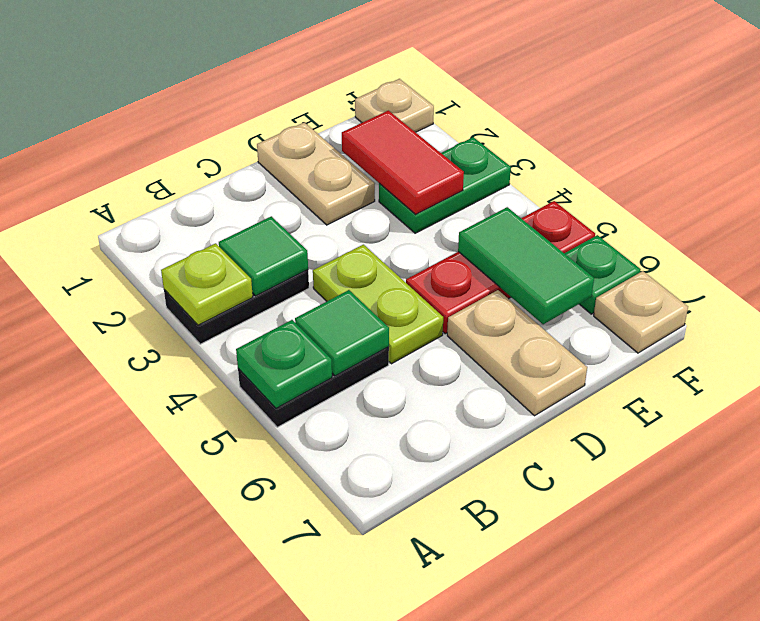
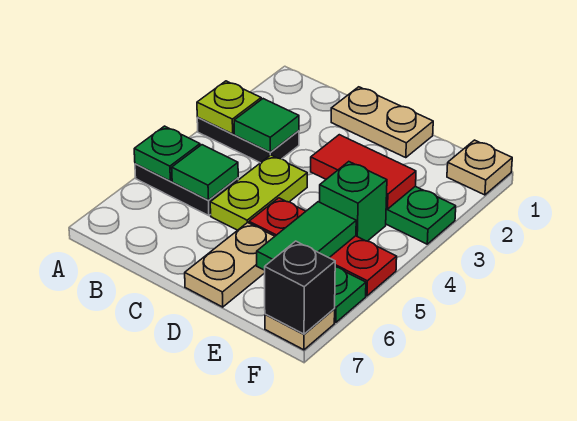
tan 1x2 plate [257,122,375,225] -> tan 1x2 plate turned to [331,87,433,158]
red 1x2 tile [342,111,464,215] -> red 1x2 tile turned to [311,135,416,209]
none -> green 1x1 brick [320,162,387,241]
none -> black 1x1 brick [265,241,335,334]

